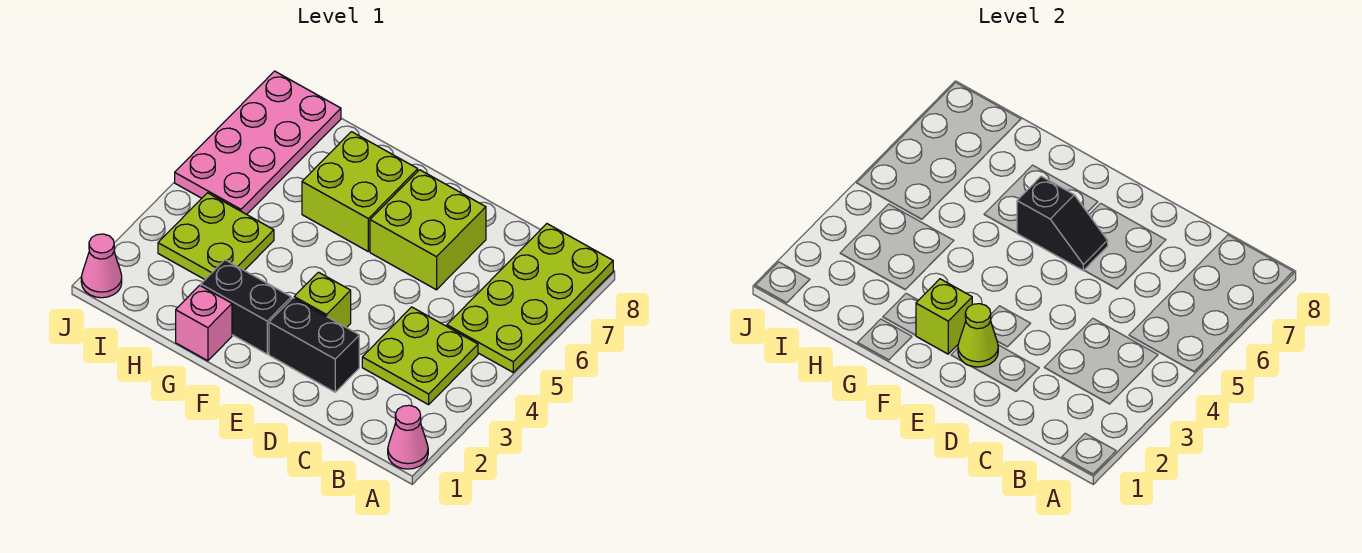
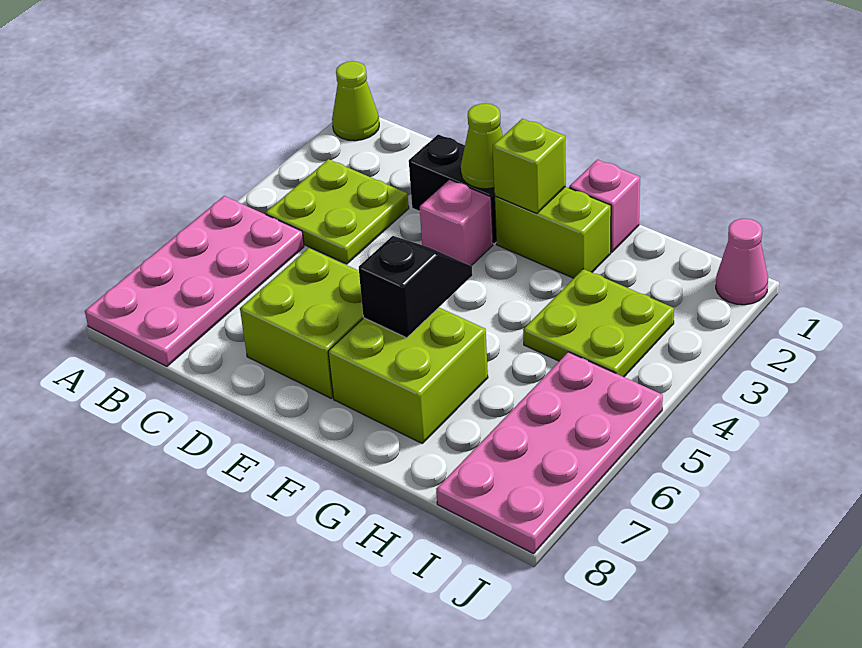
pink 1x1 cone [388,405,428,469] -> lime 1x1 cone [332,61,379,141]
lime 2x4 plate [447,224,613,372] -> pink 2x4 plate [85,196,304,366]
lime 1x1 brick [294,272,351,328] -> pink 1x1 brick [420,180,493,266]
black 1x2 slope [1017,176,1108,271] -> black 1x2 slope turned to [359,236,472,338]
black 1x2 brick [201,260,291,354] -> lime 1x2 brick [495,187,611,278]

